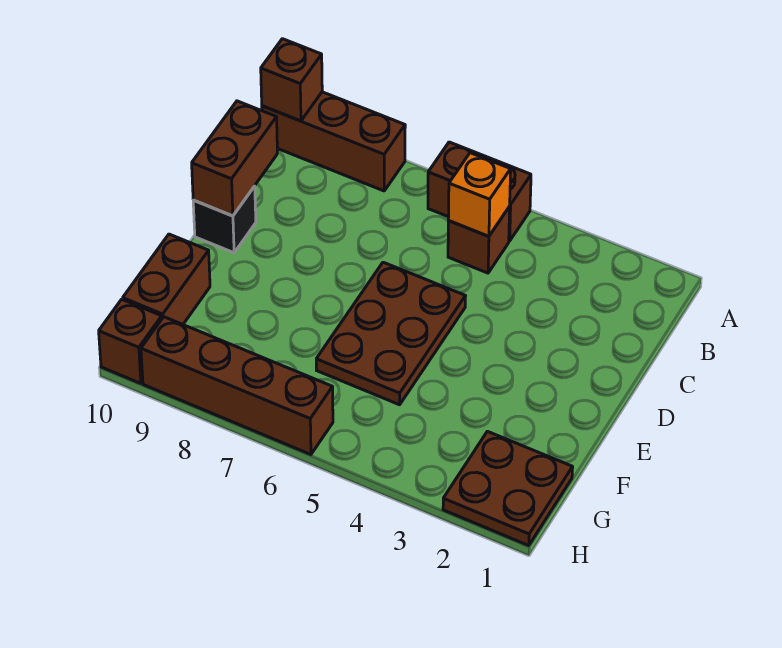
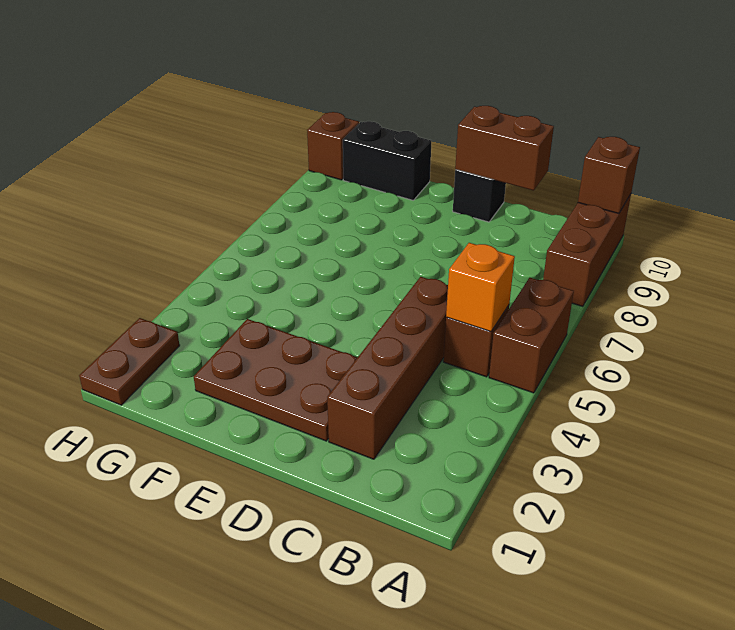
brown 2x3 plate [316,262,465,405] -> brown 2x3 plate moved to [194,319,358,441]
brown 1x2 brick [123,234,210,324] -> black 1x2 brick [343,121,432,200]
brown 2x2 plate [443,431,573,546] -> brown 1x2 plate [79,318,180,405]
brown 1x4 brick [141,317,333,454] -> brown 1x4 brick moved to [327,277,448,459]

